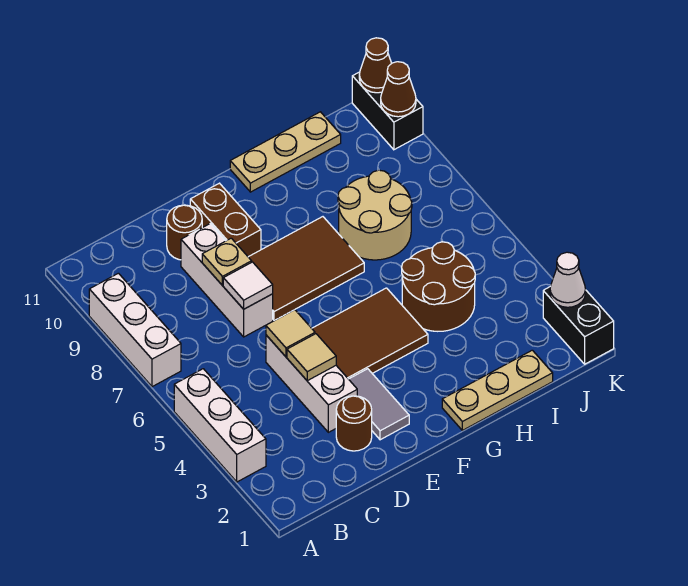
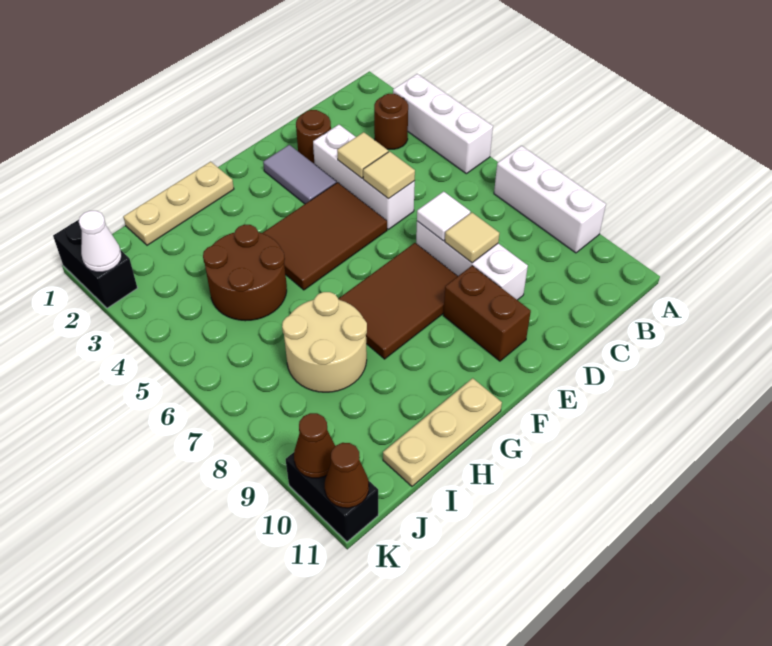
tan 1x1 plate [202,238,252,285] -> tan 1x1 tile [445,213,499,263]
brown 1x1 round brick [167,205,202,260] -> brown 1x1 round brick moved to [374,94,408,149]

